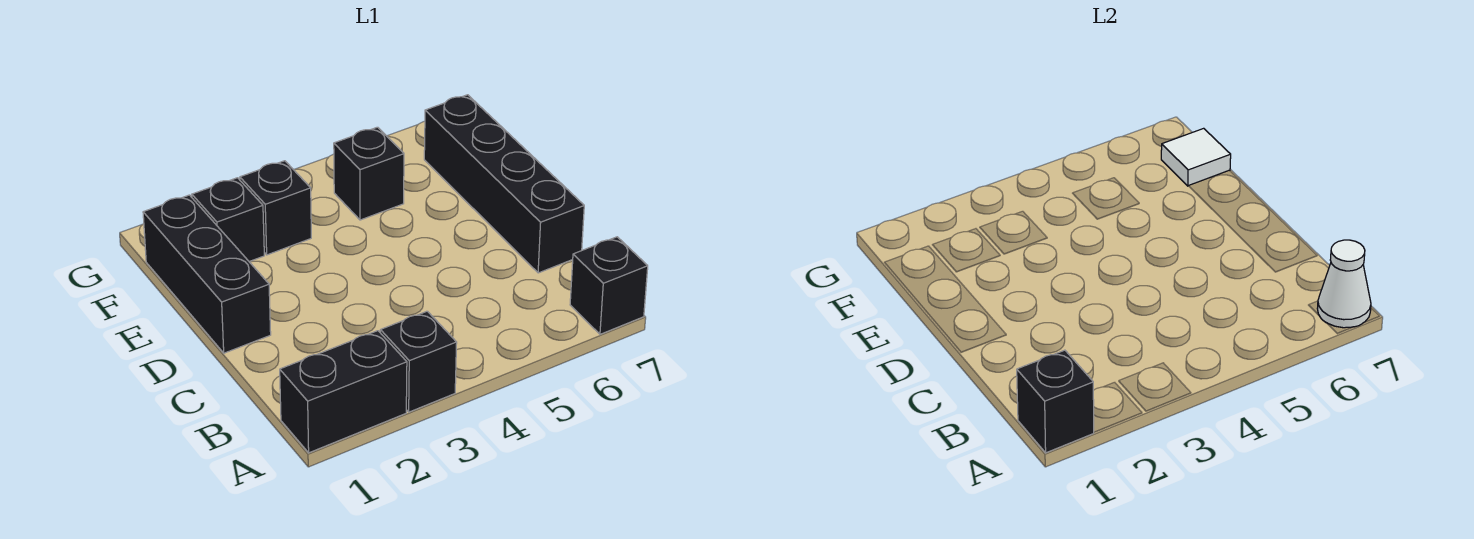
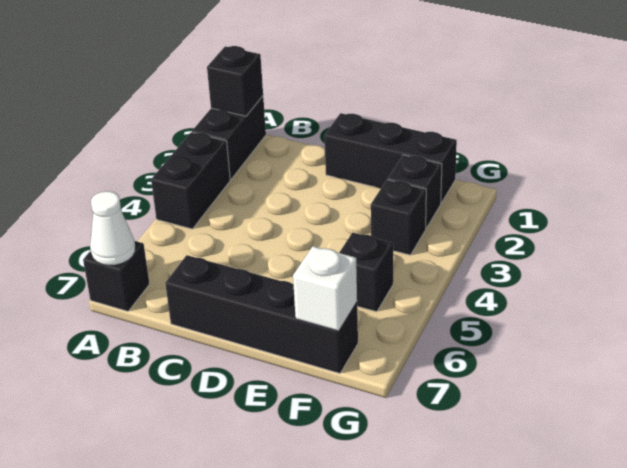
black 1x1 brick [380,311,457,412] -> black 1x2 brick [151,132,230,229]
white 1x1 tile [1161,128,1231,186] -> white 1x1 brick [293,246,357,331]

